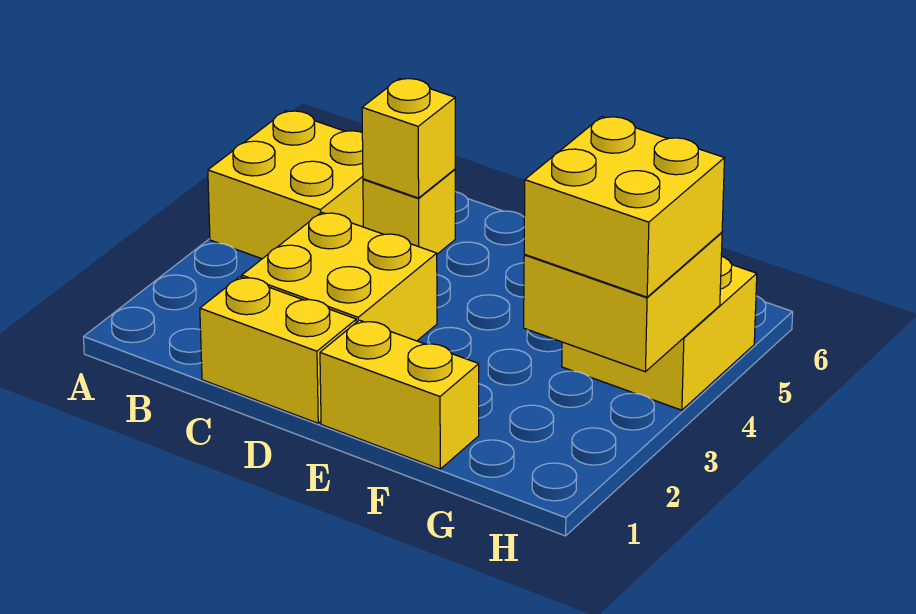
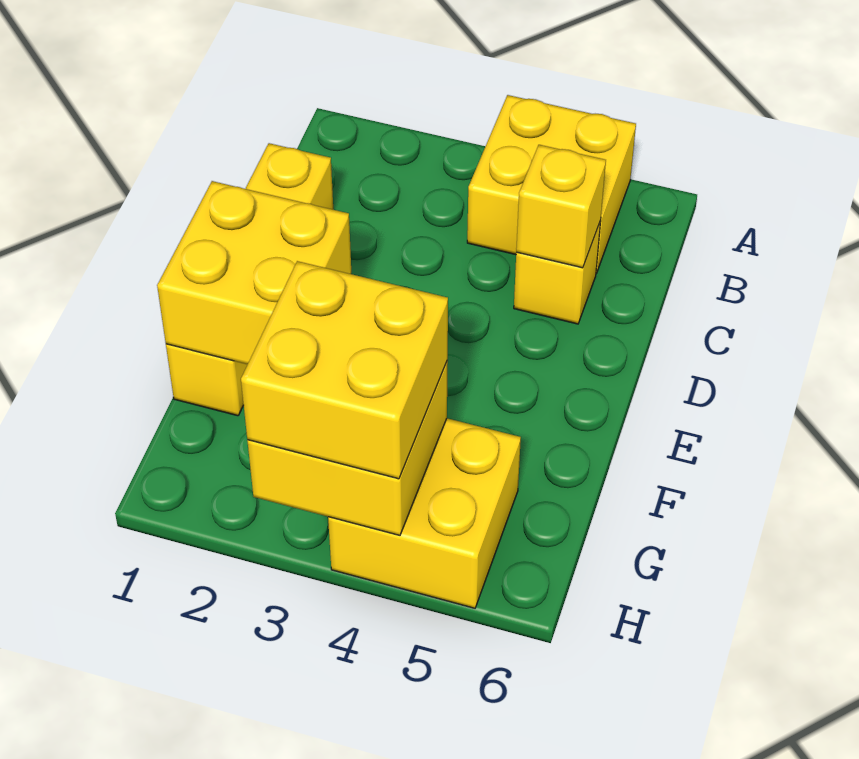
yellow 2x2 brick [242,212,437,341] -> yellow 2x2 brick moved to [157,181,351,364]

